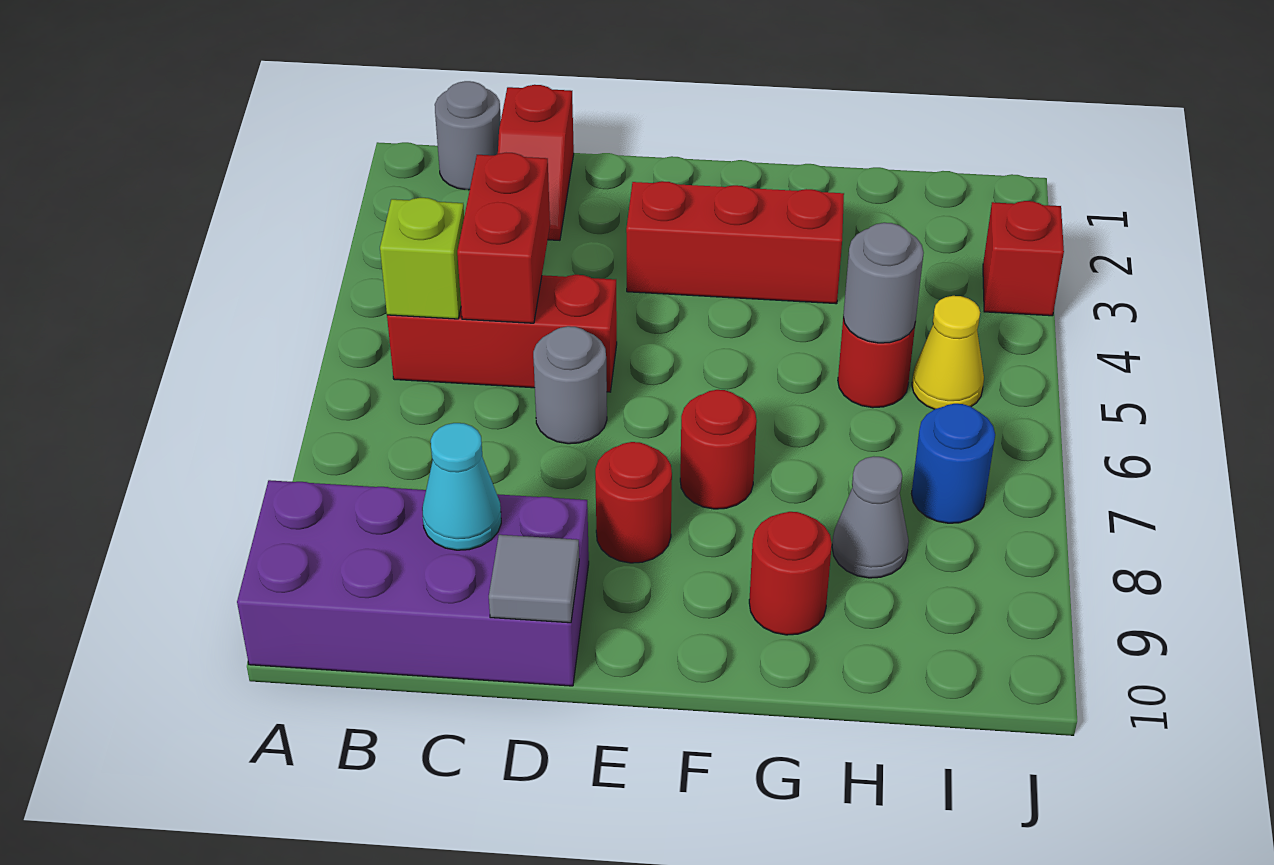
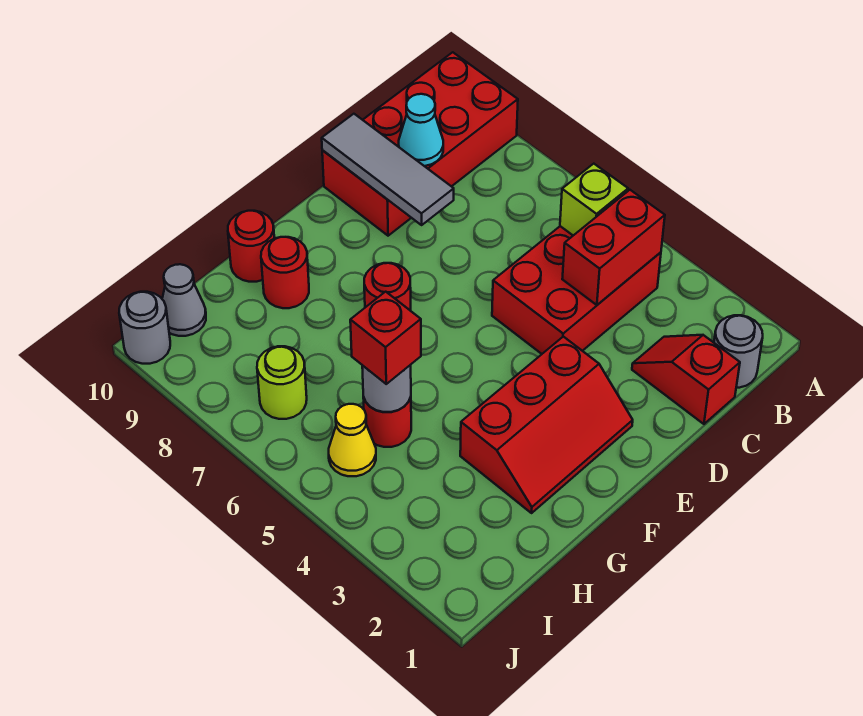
purple 2x4 brick [237,480,589,686] -> red 2x4 brick [322,52,518,236]
red 1x3 brick [387,275,617,392] -> red 2x3 brick [492,226,661,354]
red 1x2 brick [457,153,550,323] -> red 1x2 brick turned to [562,190,665,305]
grey 1x1 round brick [533,326,607,444] -> grey 1x1 round brick moved to [119,292,170,364]
grey 1x1 tile [489,535,579,623] -> grey 1x3 tile [322,114,454,225]
red 1x1 round brick [595,442,672,563] -> red 1x1 round brick moved to [228,211,274,282]
grey 1x1 cone [832,457,909,578] -> grey 1x1 cone moved to [162,264,206,336]
blue 1x1 round brick [911,404,995,523] -> lime 1x1 round brick [257,346,307,419]
red 1x1 brick [983,201,1064,316] -> red 1x1 brick moved to [350,292,421,384]

